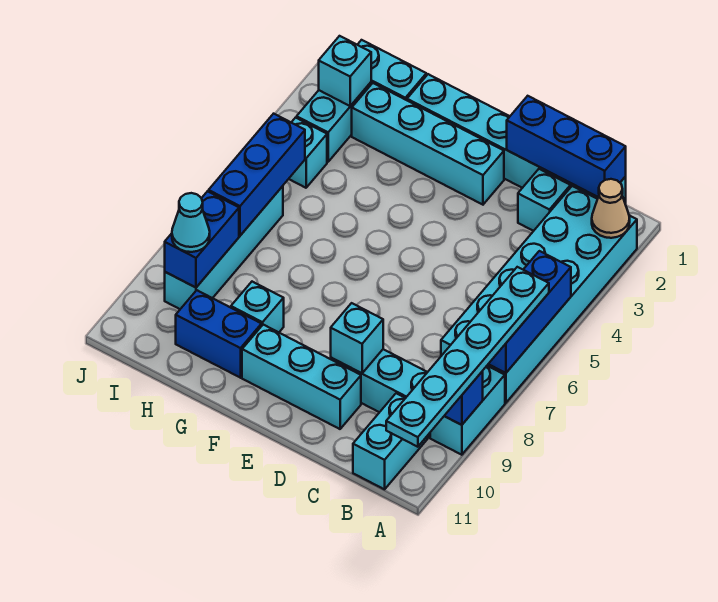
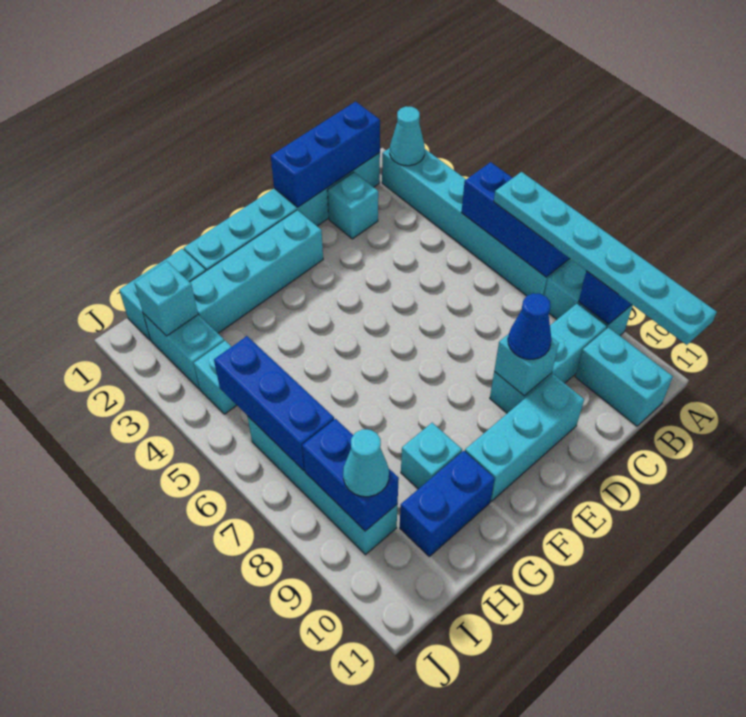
cyan 2x6 brick [441,186,637,403] -> cyan 1x6 brick [382,148,571,296]
tan 1x1 cone [592,179,630,238] -> cyan 1x1 cone [390,106,425,166]
none -> blue 1x1 cone [508,293,551,359]

